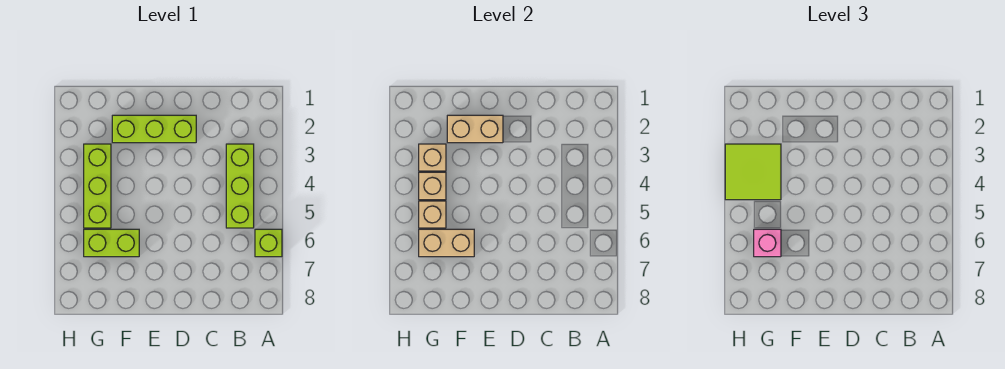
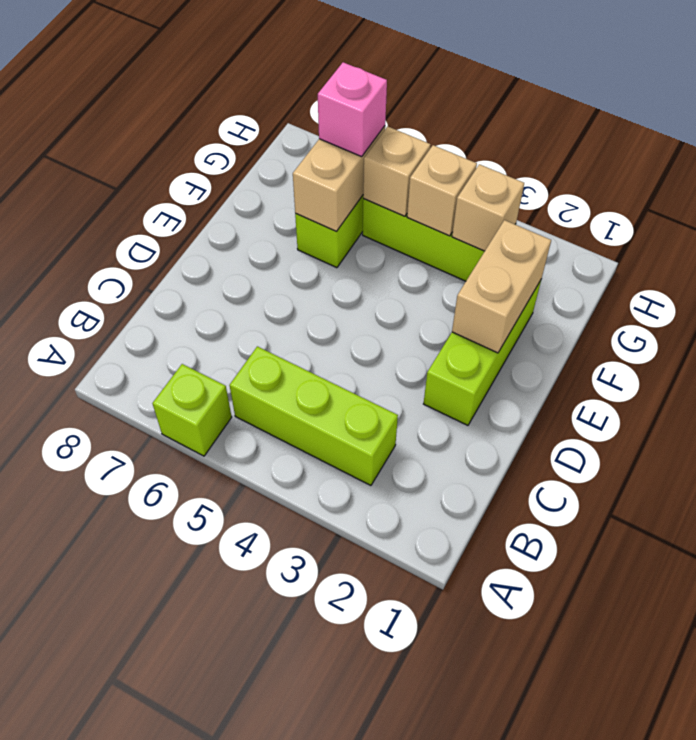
lime 2x2 tile [725,144,781,200] -> none

